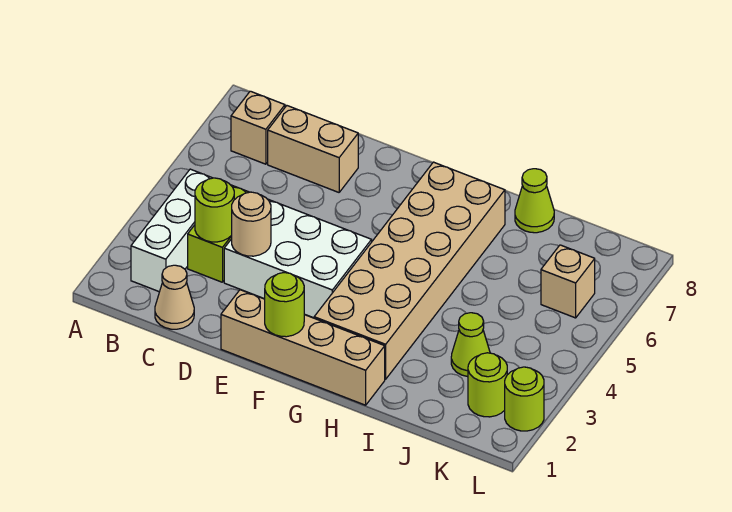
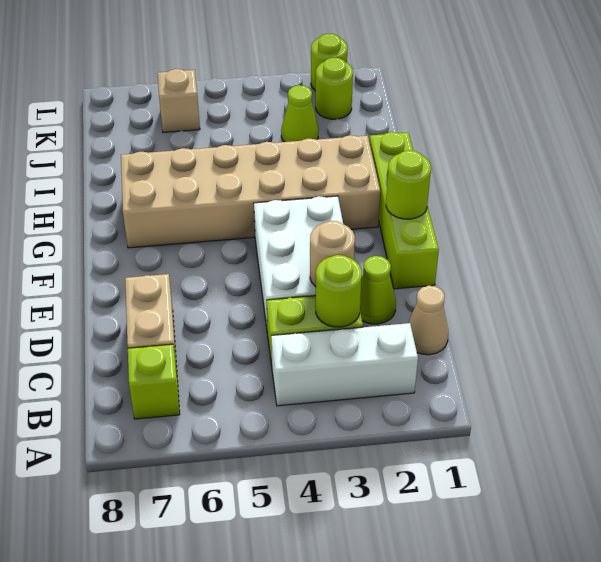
tan 1x1 brick [231,91,285,164] -> lime 1x1 brick [128,344,180,419]
tan 1x4 brick [221,290,385,405] -> lime 1x4 brick [369,132,439,289]
lime 1x1 cone [515,169,554,233] -> lime 1x1 cone moved to [360,256,396,324]

